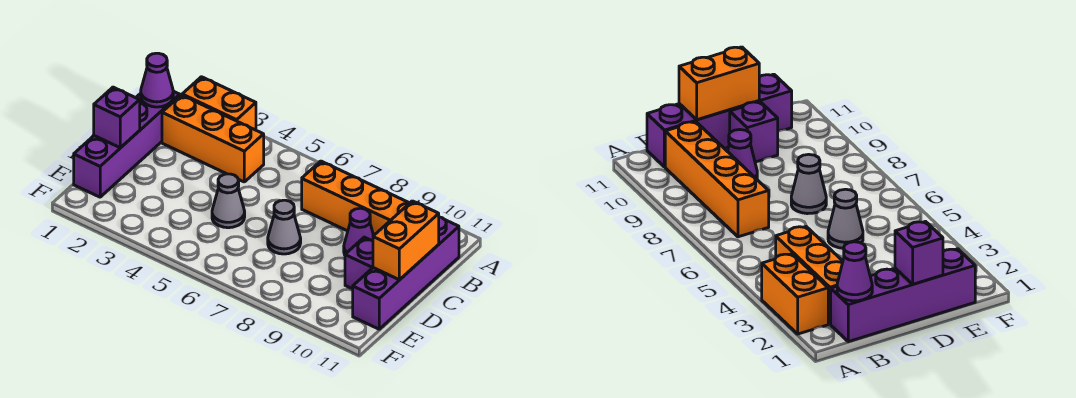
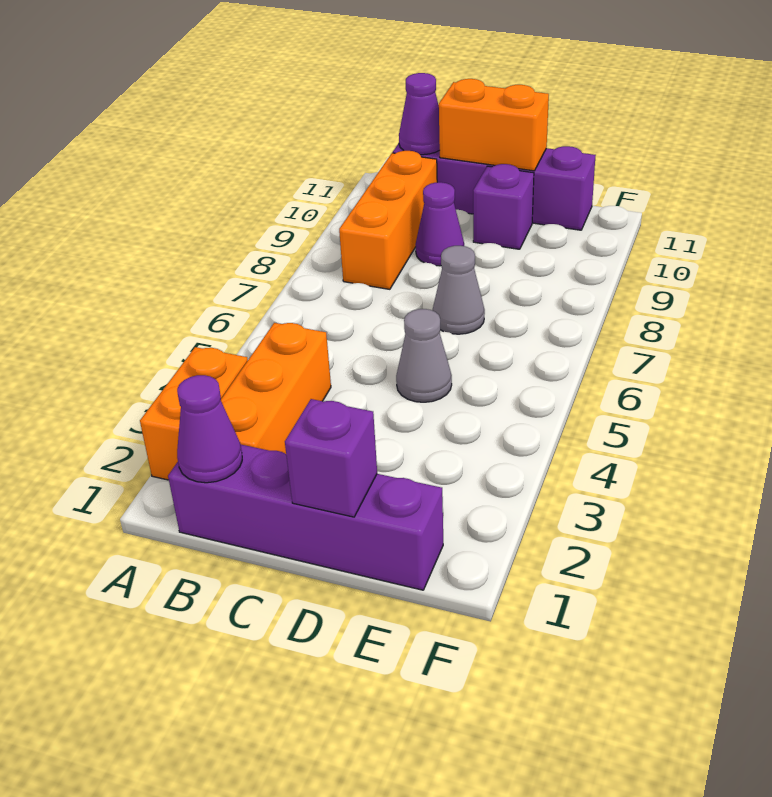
orange 1x4 brick [302,161,409,235] -> orange 1x3 brick [339,151,437,289]
none -> purple 1x1 cone [399,73,440,155]

